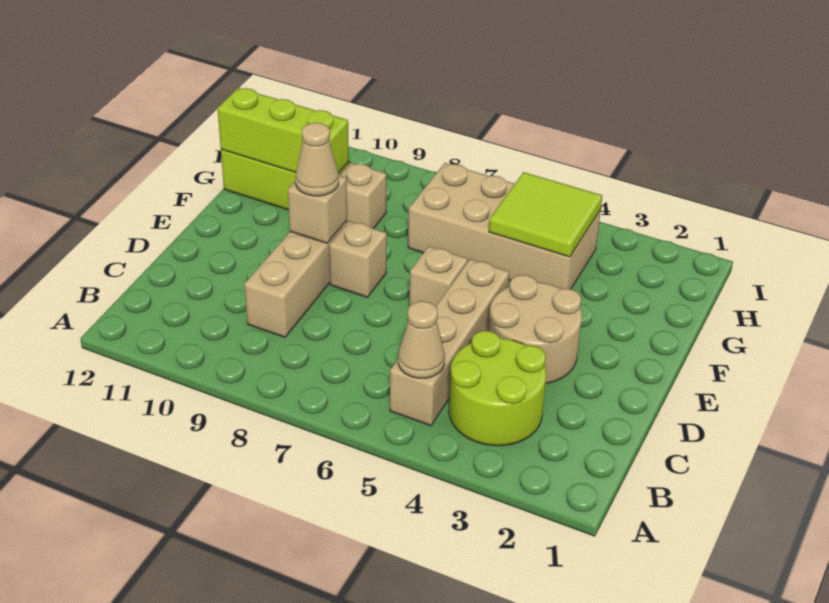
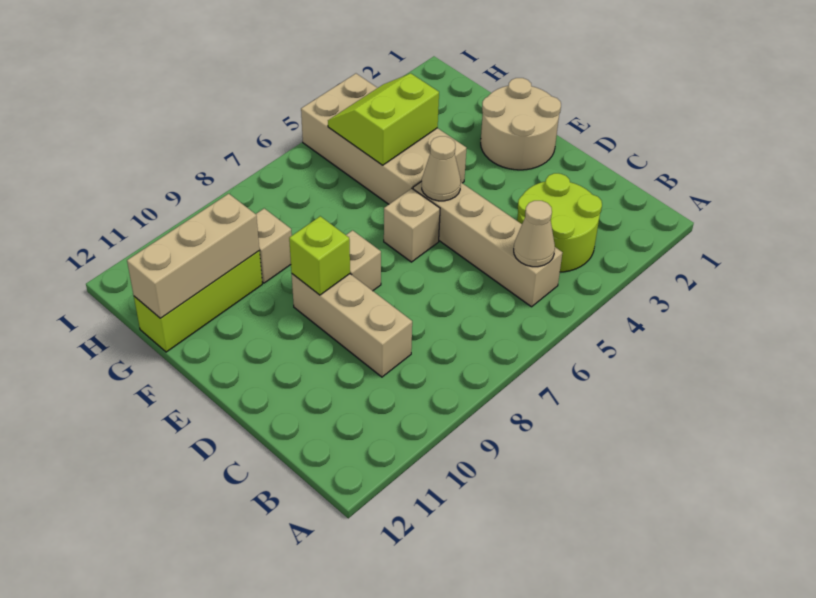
tan 2x2 round brick [489,275,582,383] -> tan 2x2 round brick moved to [481,78,561,170]
tan 1x1 brick [288,176,347,243] -> lime 1x1 brick [289,216,350,295]
tan 1x1 cone [295,123,339,196] -> tan 1x1 cone moved to [422,136,461,201]
tan 2x4 brick [408,163,601,289] -> tan 2x4 brick turned to [301,74,466,204]
lime 2x2 tile [489,172,602,257] -> lime 2x2 slope [328,73,439,165]
lime 1x3 brick [217,88,349,173] -> tan 1x3 brick [127,194,259,318]

